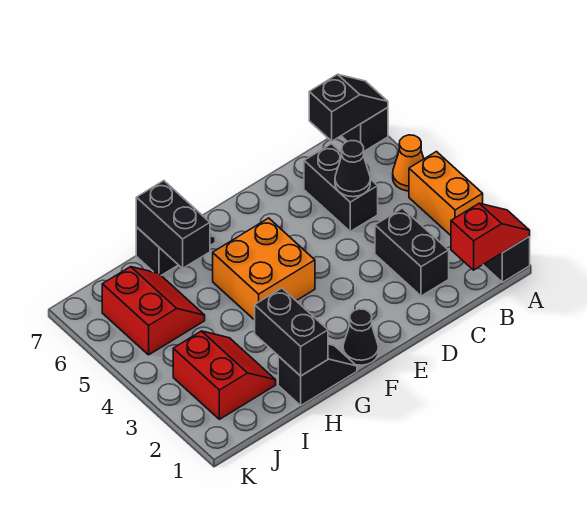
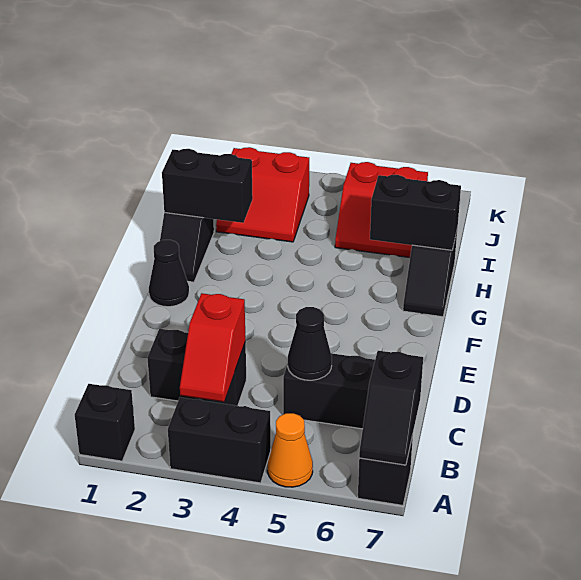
red 1x2 slope [451,203,530,270] -> red 1x2 slope moved to [180,293,246,402]
orange 1x2 brick [409,152,483,235] -> black 1x2 brick [168,397,271,483]
orange 2x2 brick [213,218,315,320] -> none

